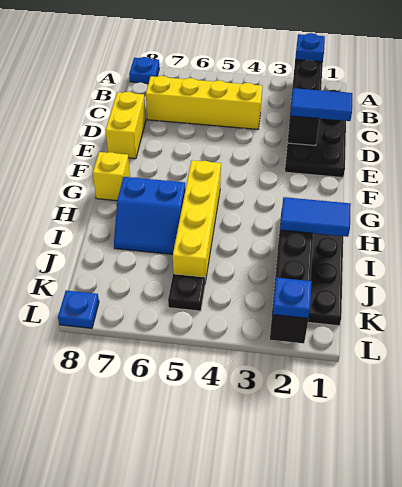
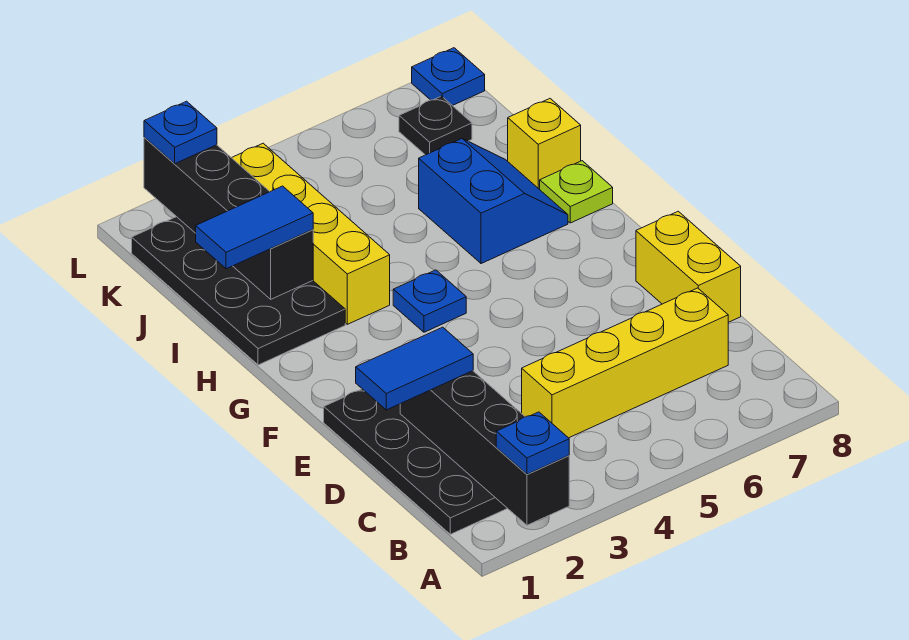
blue 1x1 plate [129,57,159,83] -> blue 1x1 plate moved to [393,270,466,332]
yellow 1x4 brick [173,160,221,282] -> yellow 1x4 brick moved to [232,143,390,324]
yellow 1x1 brick [93,152,130,201] -> yellow 1x1 brick moved to [508,99,581,190]
blue 2x2 slope [114,177,186,254] -> blue 2x2 slope turned to [419,139,568,264]
none -> lime 1x1 plate [540,161,613,223]
black 1x1 plate [168,274,205,311] -> black 1x1 plate moved to [399,96,472,155]

